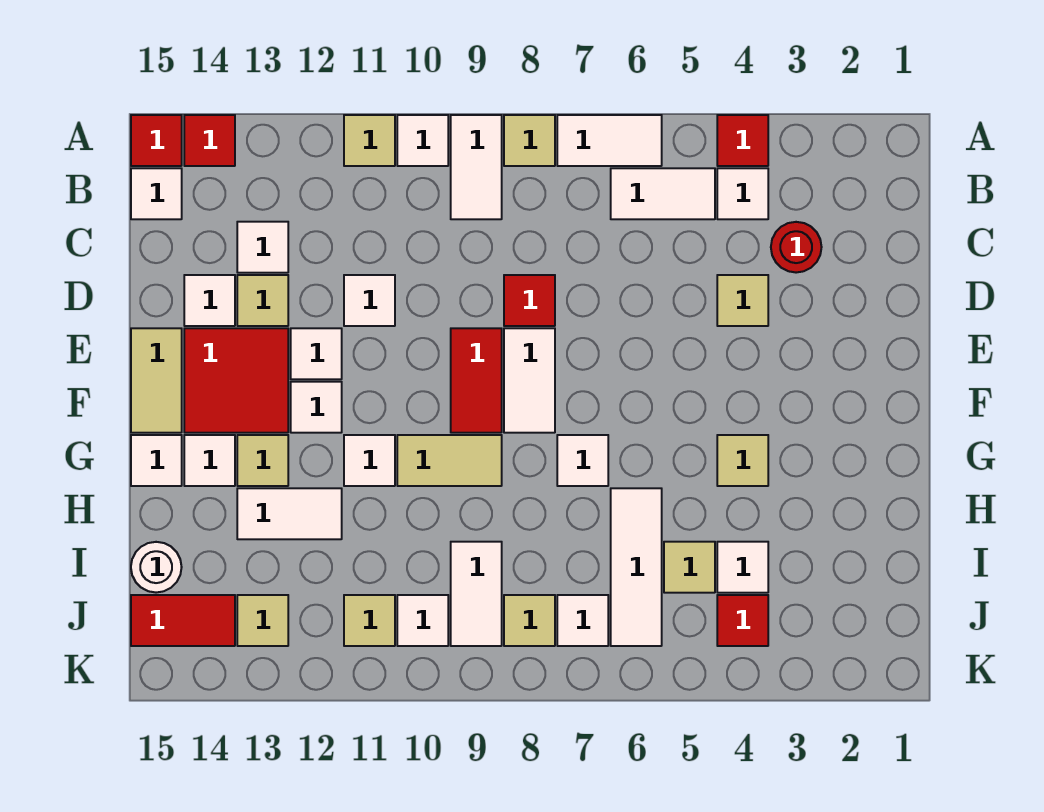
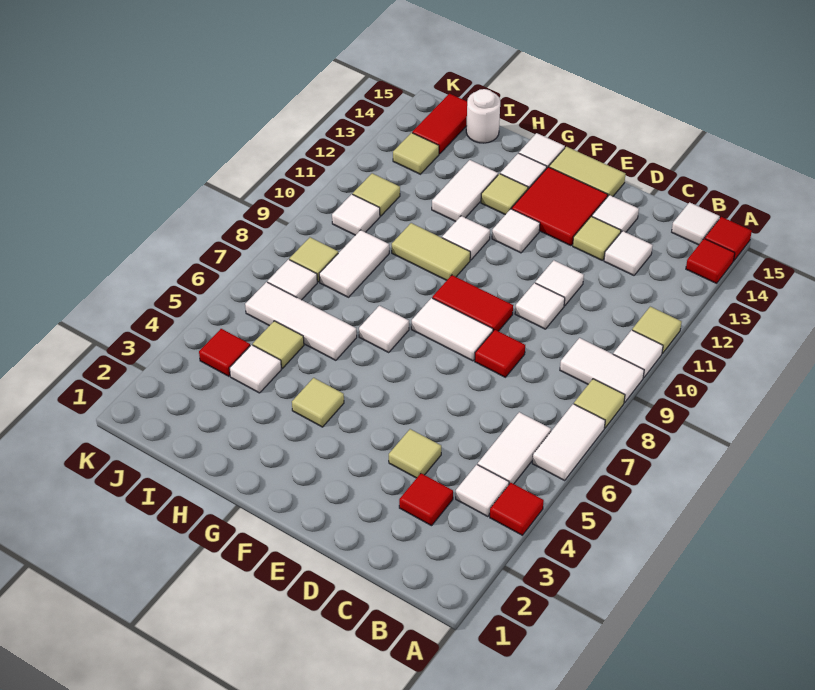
red 1x1 round brick [771,222,822,273] -> red 1x1 tile [399,473,453,526]
white 1x1 tile [291,328,342,379] -> white 1x1 tile moved to [515,283,565,329]
tan 1x2 tile [397,435,502,486] -> tan 1x2 tile turned to [392,223,470,280]
white 1x2 tile [451,542,502,646] -> white 1x2 tile turned to [319,230,389,297]

